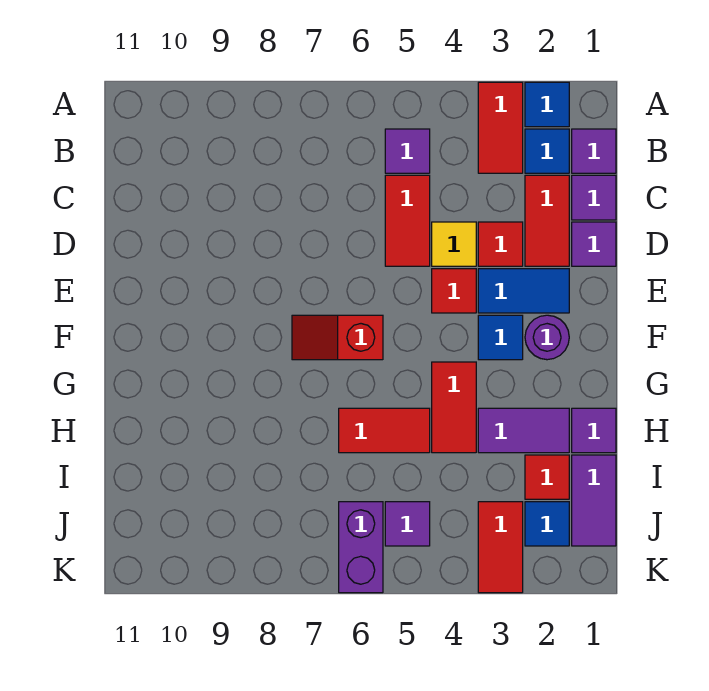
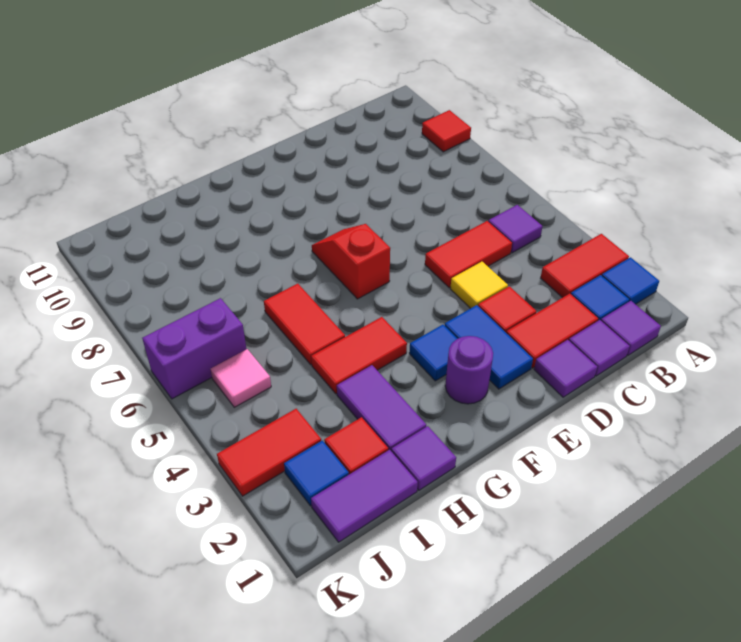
red 1x1 tile [432,269,476,313] -> red 1x1 tile moved to [422,110,471,152]
purple 1x1 tile [385,502,430,546] -> pink 1x1 tile [211,349,271,407]

